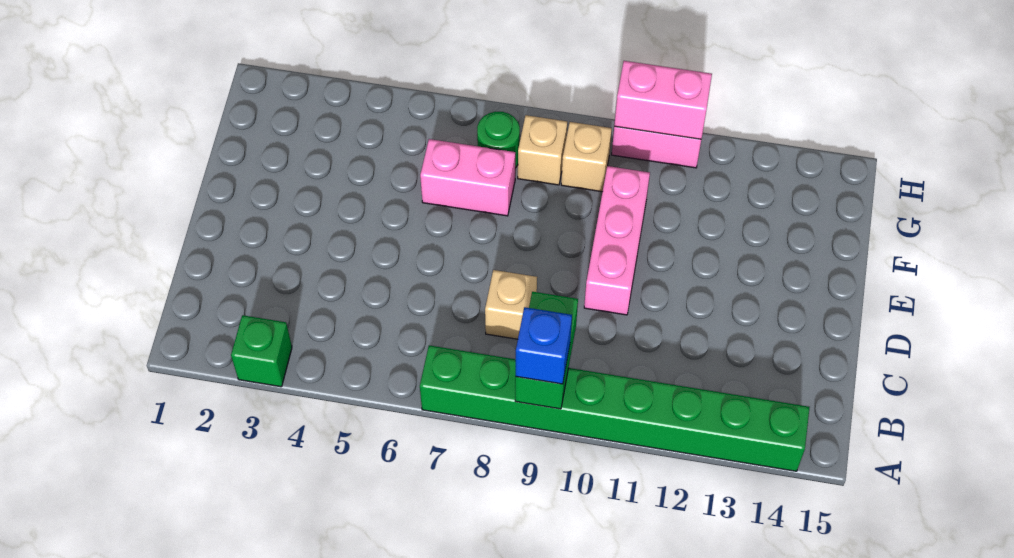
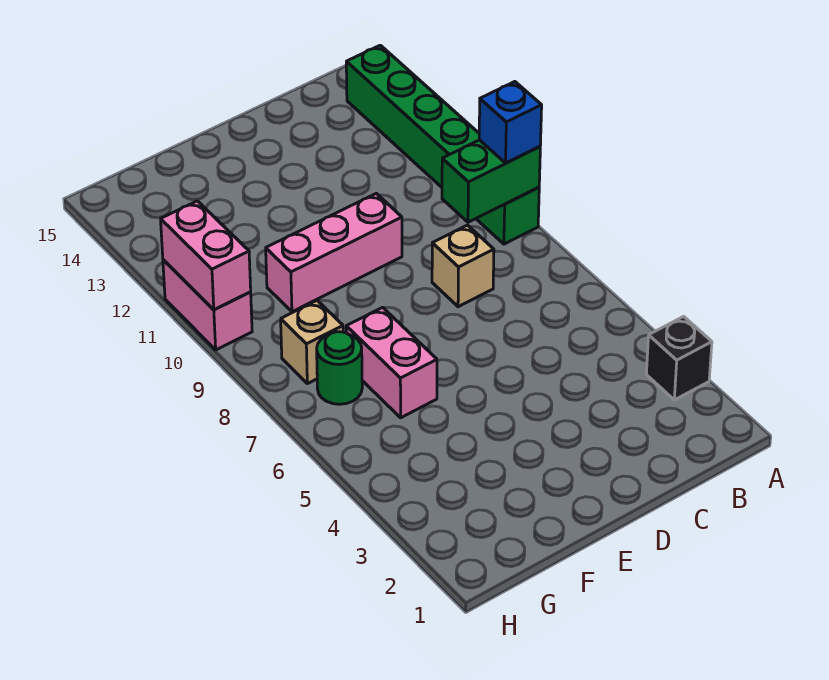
green 1x1 brick [231,315,292,387] -> black 1x1 brick [646,316,712,400]
green 1x8 brick [420,345,810,471] -> green 1x6 brick [346,45,539,244]
tan 1x1 brick [561,122,612,192] -> none

